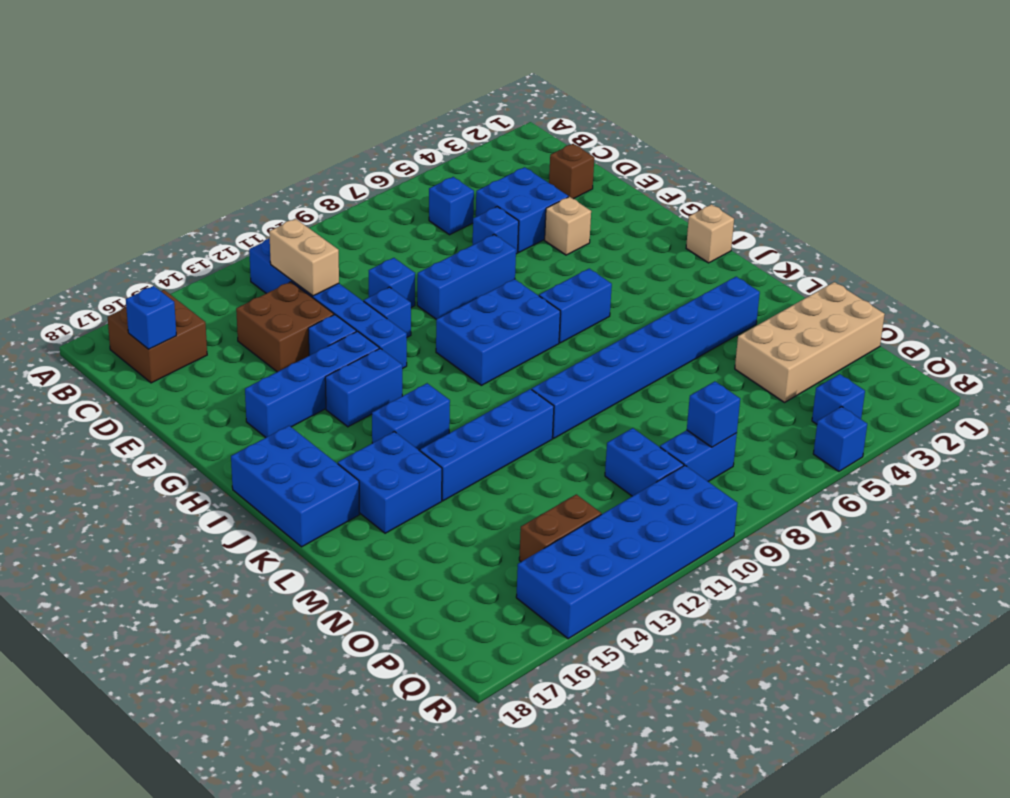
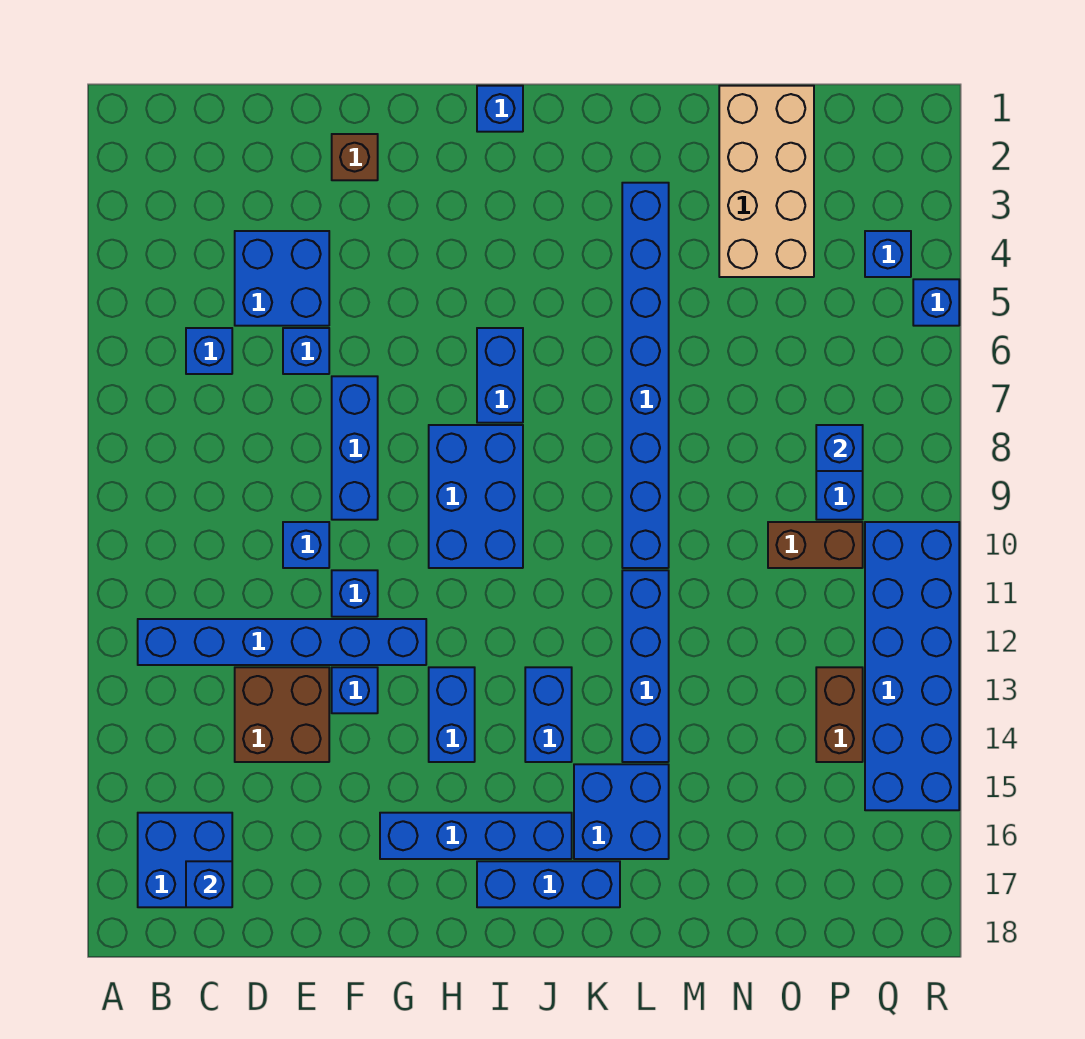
brown 2x2 brick [108,290,207,383] -> blue 2x2 brick [138,813,232,907]
tan 1x2 brick [269,219,339,296] -> none
brown 1x1 brick [549,144,594,199] -> brown 1x1 brick moved to [332,134,378,180]
tan 1x1 brick [545,197,591,255] -> none
blue 1x4 brick [245,331,379,437] -> blue 1x4 brick turned to [380,813,572,859]
tan 1x1 brick [686,204,734,263] -> blue 1x1 brick [477,86,523,132]
blue 2x3 brick [231,426,360,547] -> blue 1x3 brick [477,861,620,907]
blue 1x2 brick [605,428,684,496] -> brown 1x2 brick [768,522,863,568]

